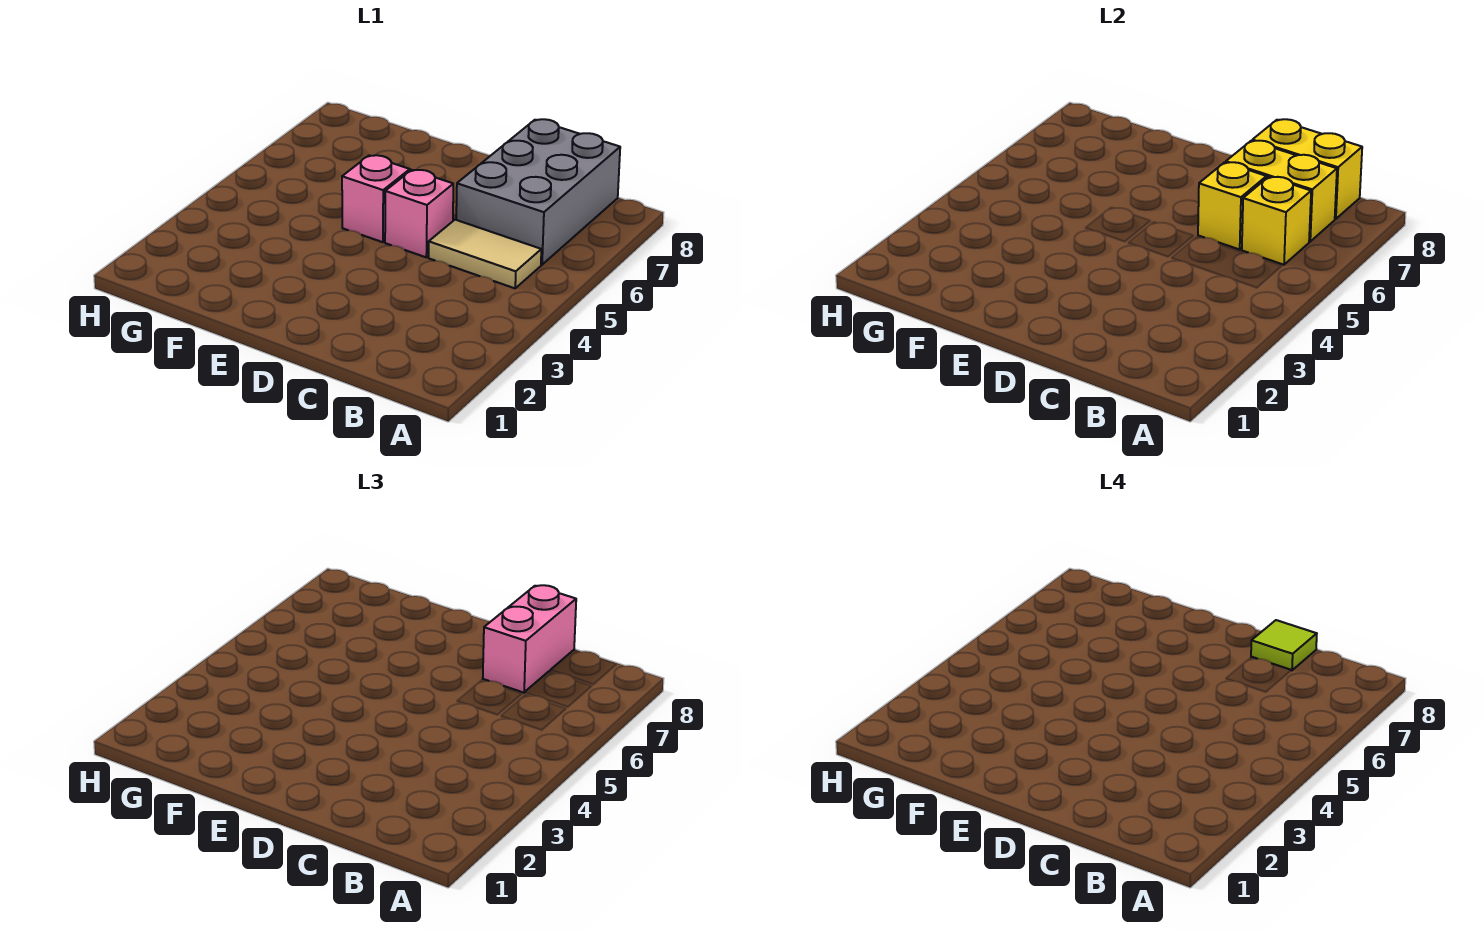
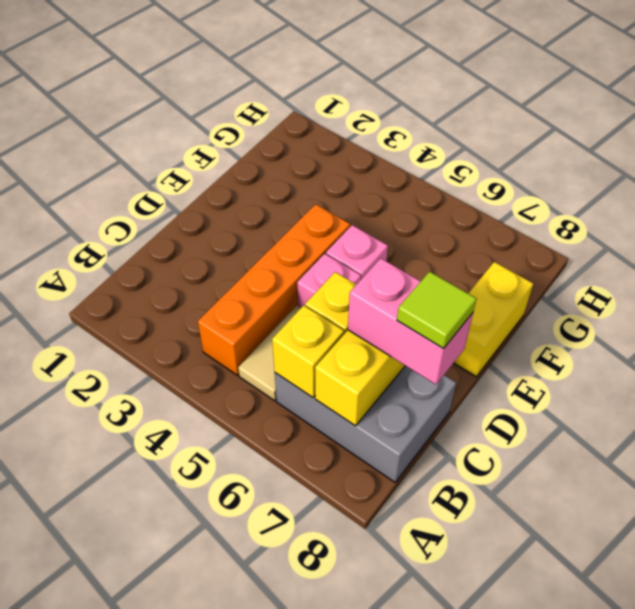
none -> orange 1x4 brick [198,204,350,375]
yellow 1x2 brick [1252,119,1362,219] -> yellow 1x2 brick moved to [454,262,533,377]

